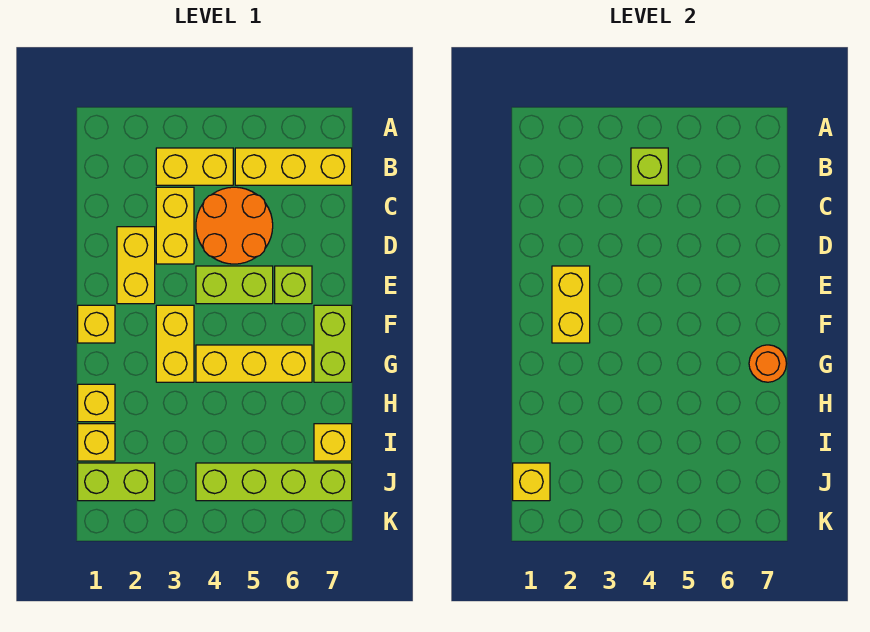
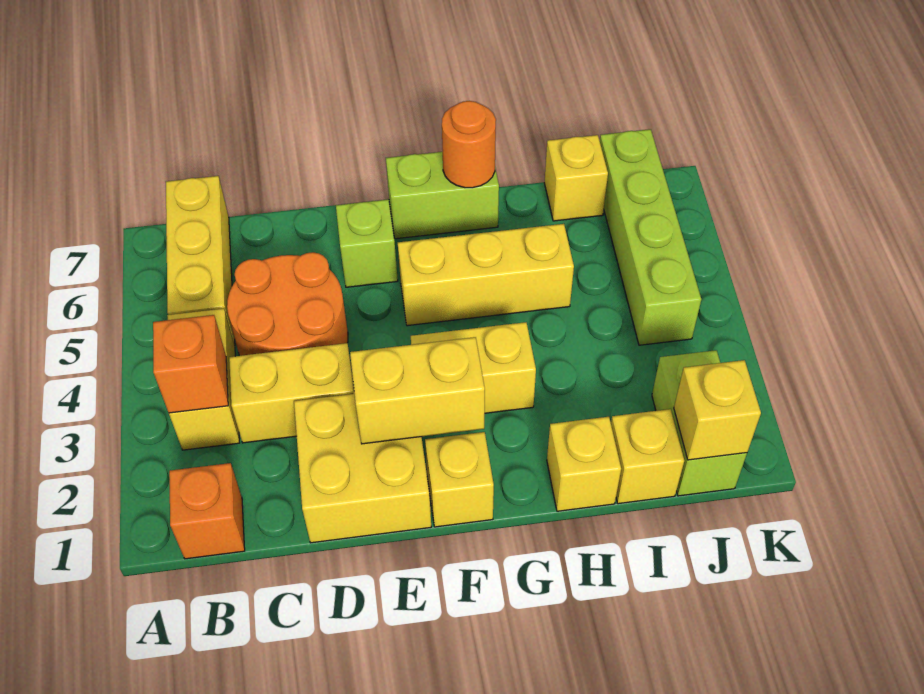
none -> orange 1x1 brick [169,463,245,559]
none -> orange 1x1 brick [153,315,228,413]
lime 1x1 brick [631,148,668,185] -> none
yellow 1x2 brick [117,227,155,304] -> yellow 2x2 brick [294,394,431,543]
lime 1x2 brick [196,266,273,304] -> none
yellow 1x3 brick [196,345,312,382] -> yellow 1x3 brick turned to [398,224,574,326]

